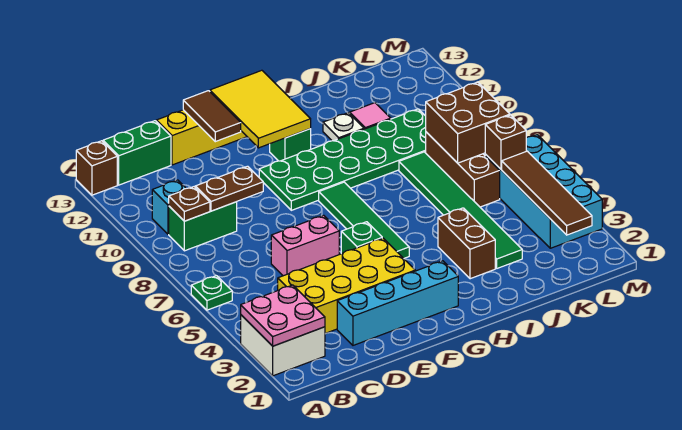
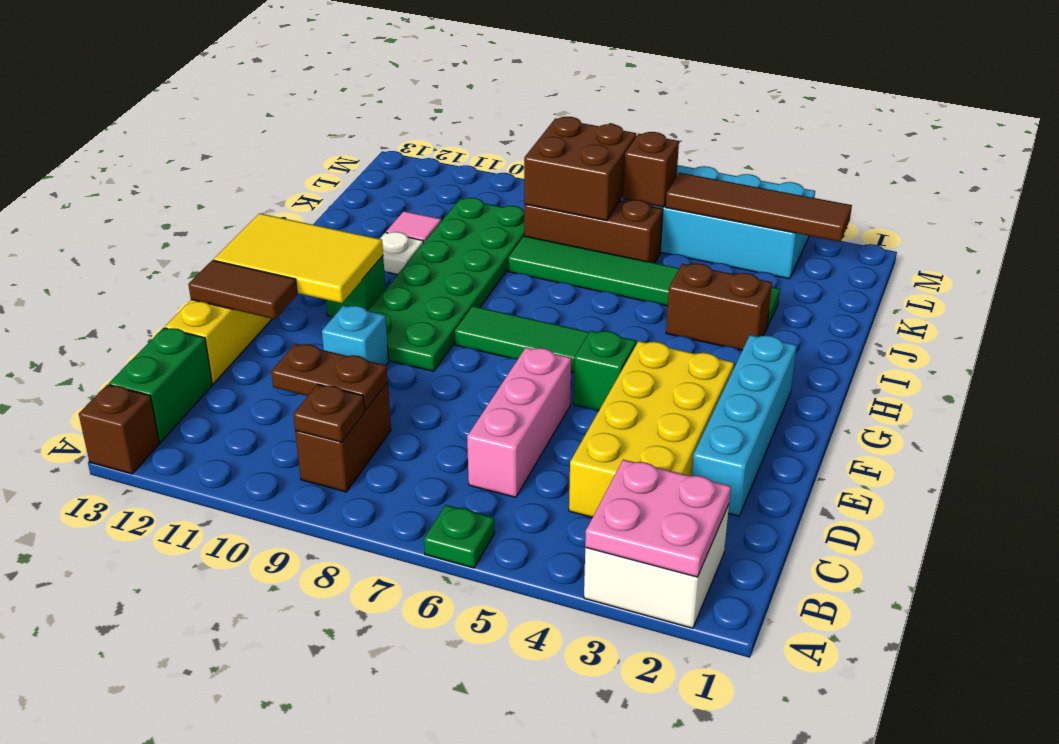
green 1x2 brick [169,202,237,251] -> brown 1x2 brick [295,382,391,492]
cyan 1x1 brick [152,180,186,234] -> cyan 1x1 brick moved to [322,306,389,365]
brown 1x2 plate [195,166,263,211] -> brown 1x2 plate turned to [271,343,388,410]
pink 1x2 brick [271,215,339,276] -> pink 1x3 brick [467,347,571,497]

